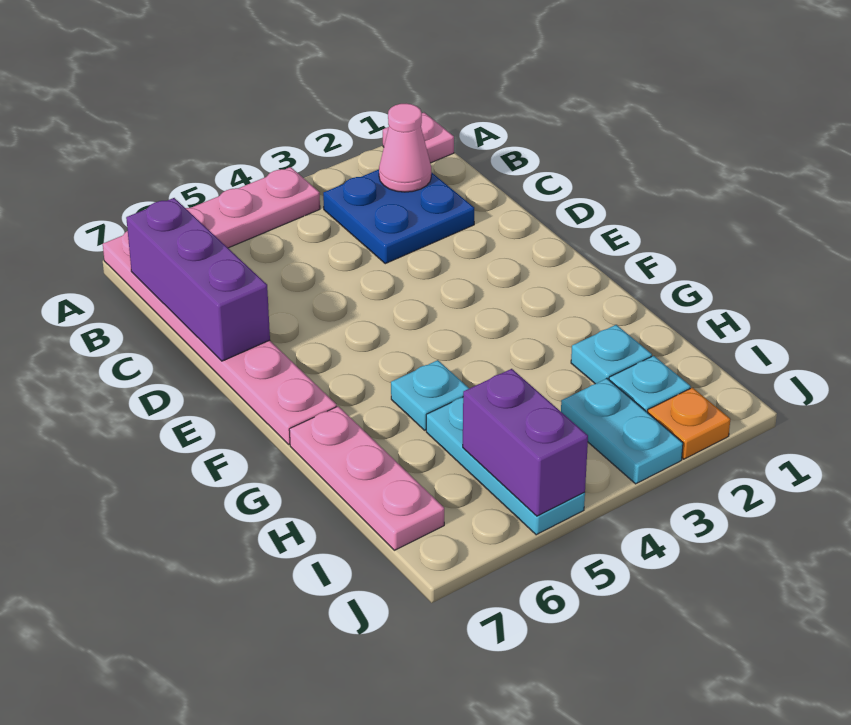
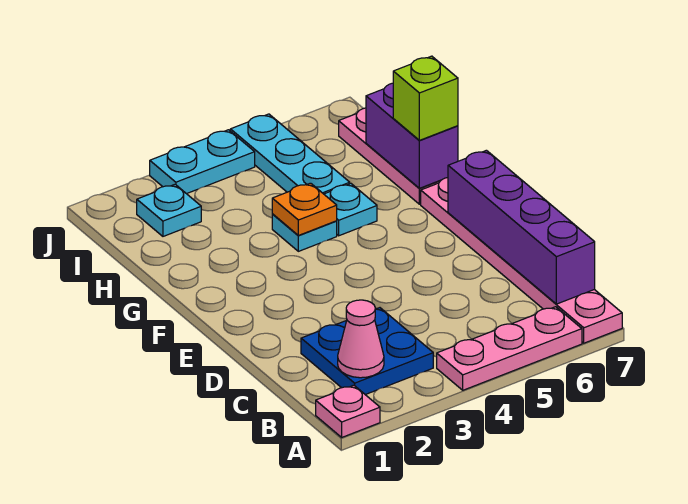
purple 1x3 brick [126,198,270,361] -> purple 1x4 brick [448,150,595,304]
none -> lime 1x1 brick [393,56,458,140]
cyan 1x1 plate [571,325,652,384] -> cyan 1x1 plate moved to [272,214,337,251]
cyan 1x2 plate [561,378,683,484] -> cyan 1x2 plate turned to [150,130,255,194]
purple 1x2 brick [463,369,588,516] -> purple 1x2 brick moved to [366,83,458,188]
orange 1x1 plate [647,388,730,459] -> orange 1x1 plate moved to [272,183,337,235]

